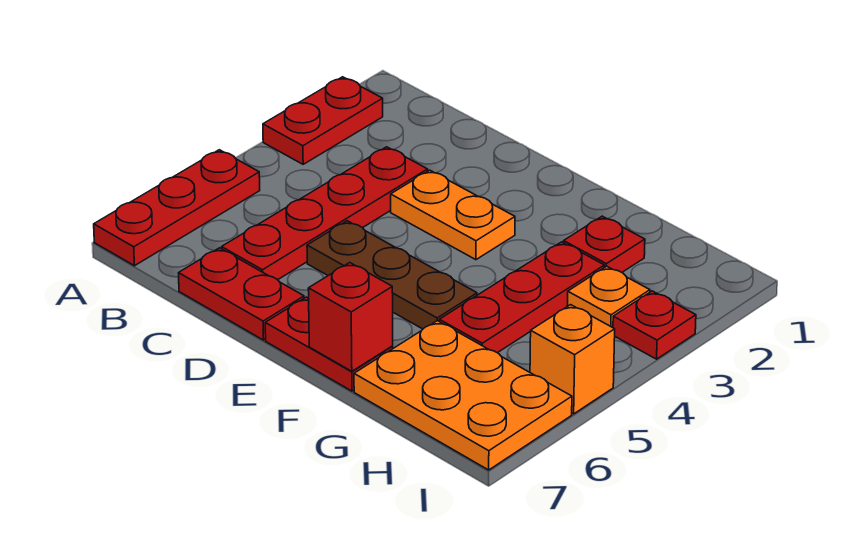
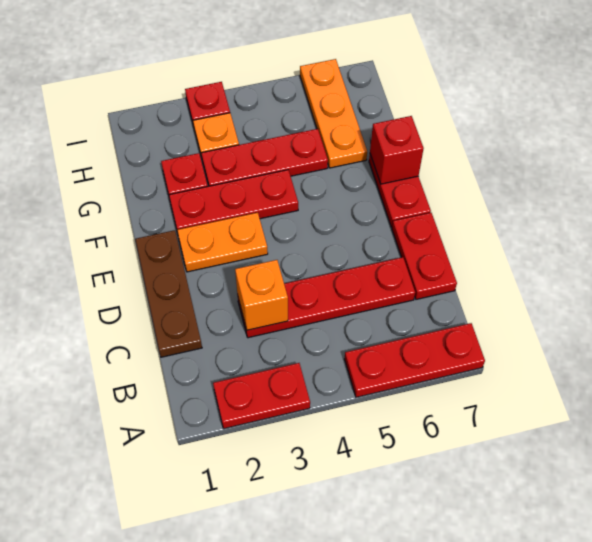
orange 1x2 plate [391,170,515,260] -> orange 1x2 plate turned to [177,213,268,272]
brown 1x3 plate [307,221,477,329] -> brown 1x3 plate moved to [135,230,202,357]
none -> red 1x3 plate [169,170,298,233]
orange 2x3 plate [354,321,572,470] -> orange 1x3 plate [300,59,367,168]
orange 1x1 brick [530,305,615,414] -> orange 1x1 brick moved to [235,260,288,330]

